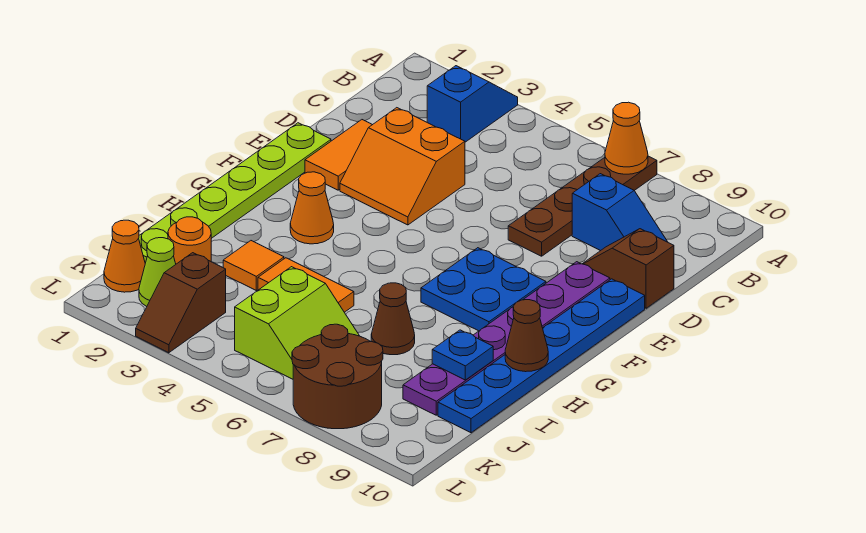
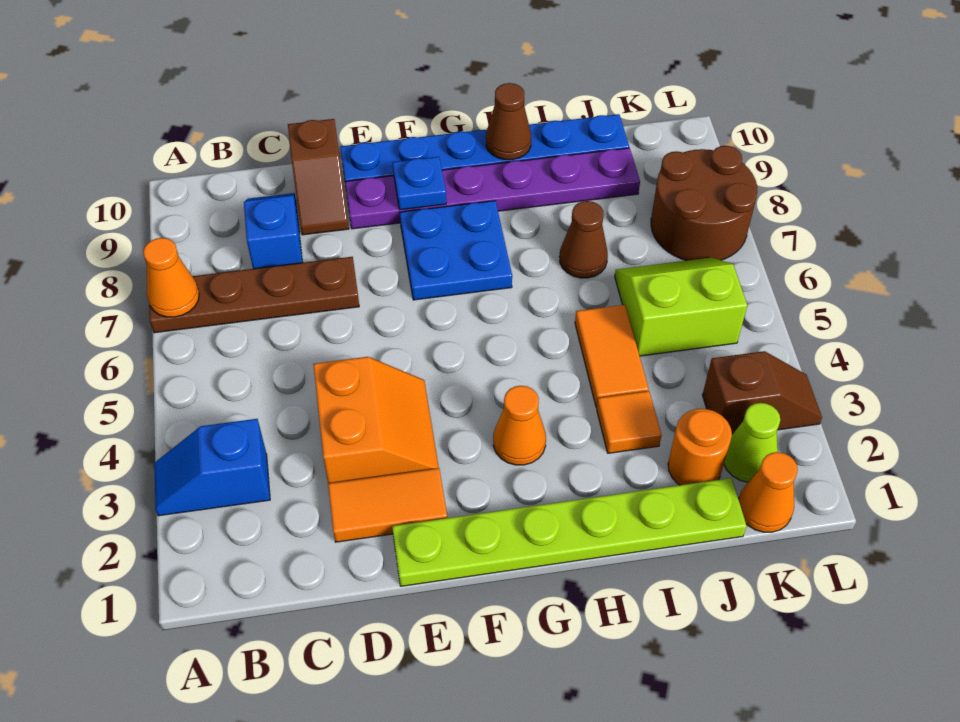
blue 1x1 plate [432,330,493,380] -> blue 1x1 plate moved to [393,157,446,210]

